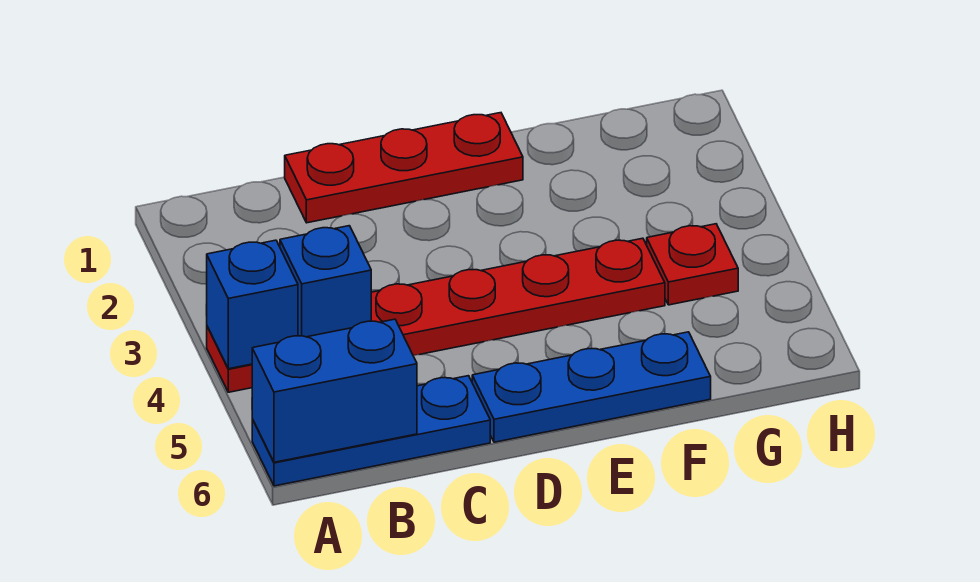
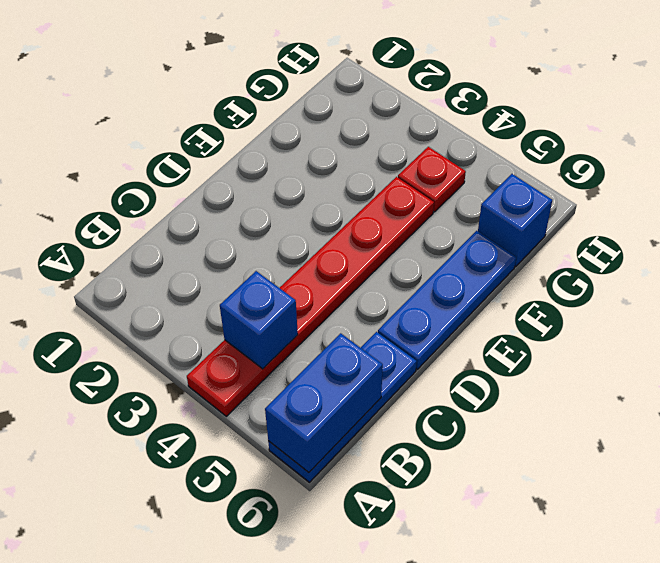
blue 1x1 brick [207,240,298,369] -> blue 1x1 brick moved to [478,174,552,267]
red 1x3 plate [285,113,523,223] -> none

